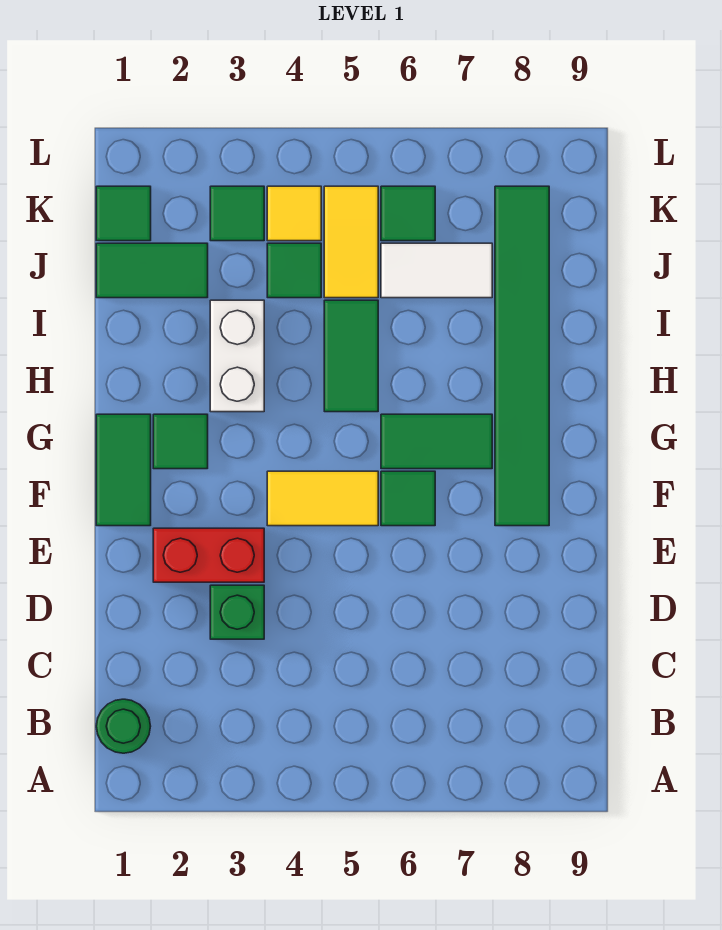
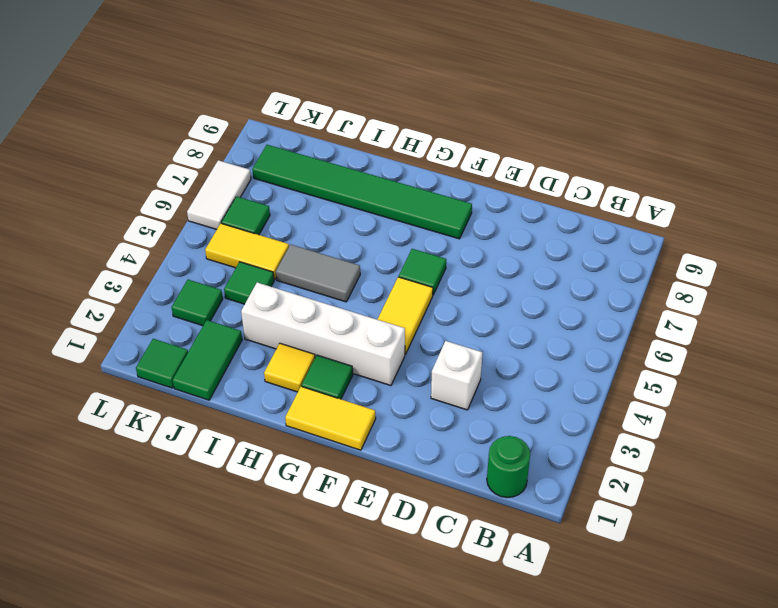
green 1x1 brick [210,585,264,639] -> white 1x1 brick [431,341,483,410]
red 1x2 brick [153,528,264,582] -> none
green 1x2 tile [96,414,151,526] -> yellow 1x2 tile [285,386,376,450]
green 1x2 tile [381,414,492,469] -> none
white 1x2 brick [210,300,264,412] -> white 1x4 brick [241,282,405,386]
green 1x2 tile [324,300,378,412] -> grey 1x2 tile [276,245,360,302]
white 1x2 tile [381,243,492,298] -> white 1x2 tile moved to [187,160,251,230]
yellow 1x1 tile [267,186,321,241] -> yellow 1x1 tile moved to [264,343,315,392]

